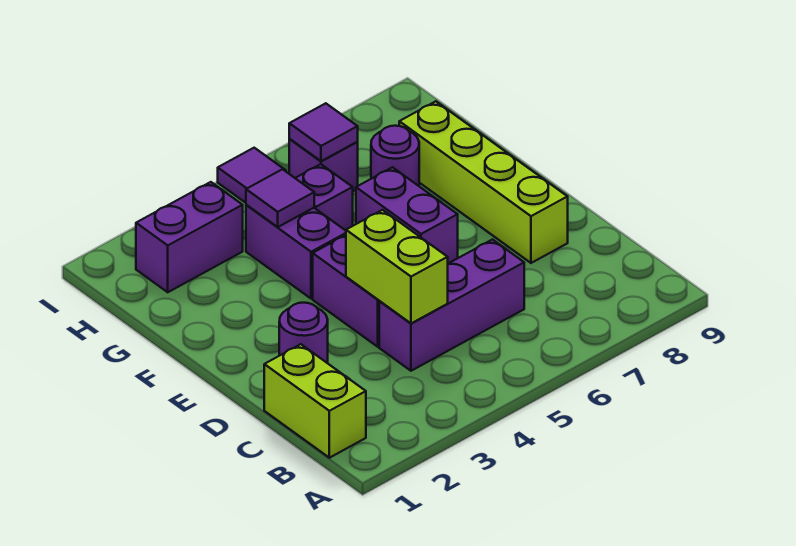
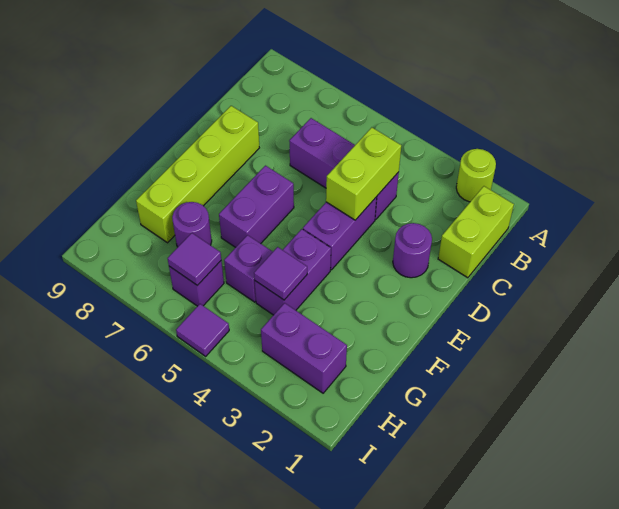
none -> lime 1x1 round brick [456,149,496,202]

